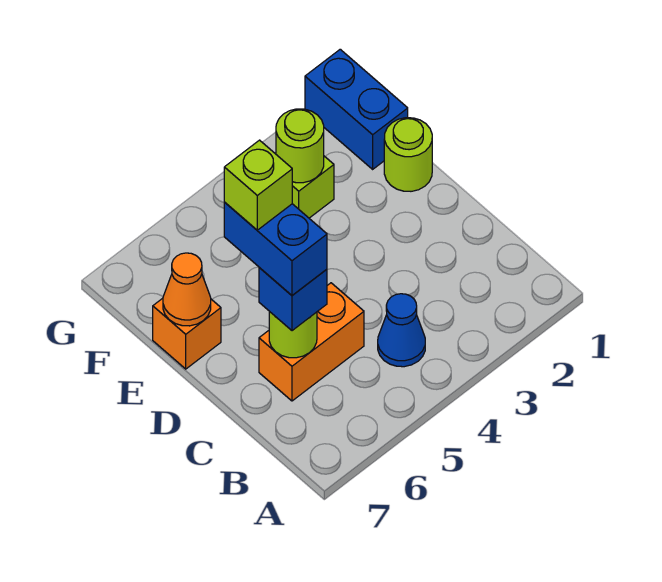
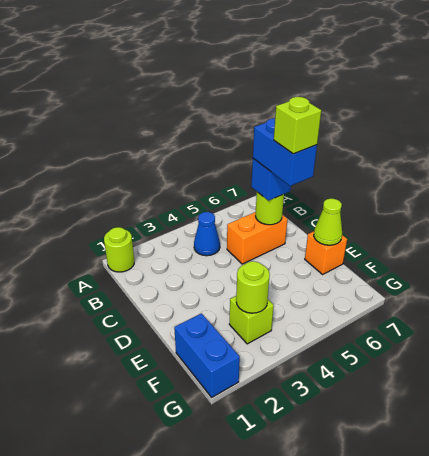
lime 1x1 round brick [384,118,432,191] -> lime 1x1 round brick moved to [104,227,134,272]
orange 1x1 cone [163,253,211,326] -> lime 1x1 cone [314,198,342,245]

